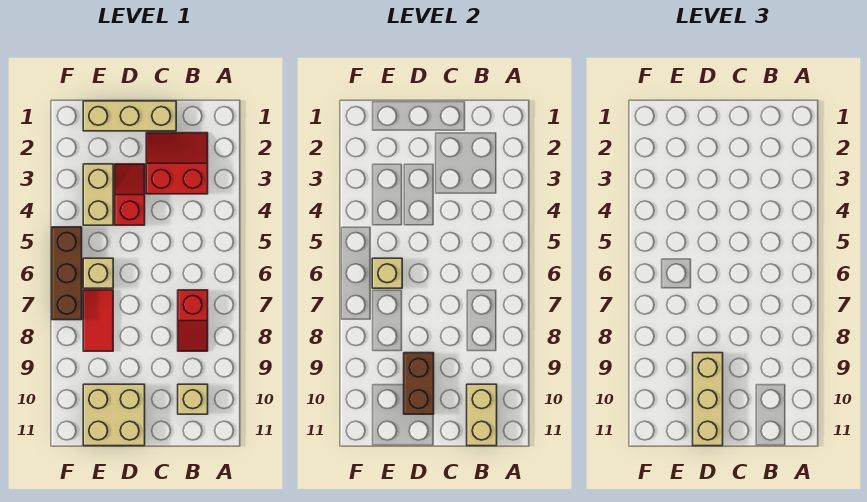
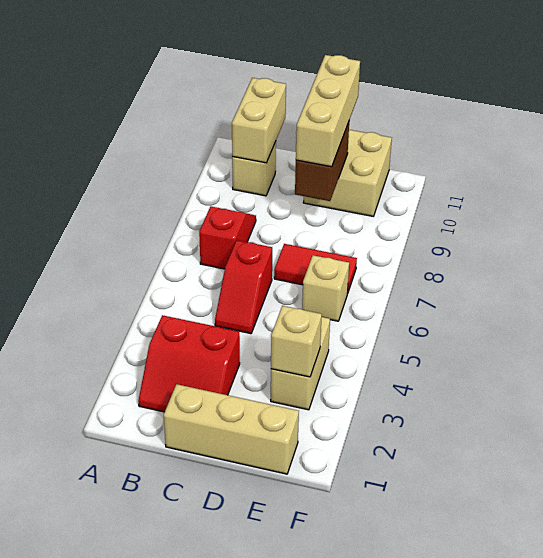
red 1x2 slope [115,164,145,225] -> red 1x2 slope moved to [215,240,272,334]
tan 1x1 brick [372,258,402,288] -> tan 1x1 brick moved to [271,306,322,377]
red 1x2 tile [83,290,113,351] -> red 1x2 tile turned to [274,244,357,294]
brown 1x3 brick [52,227,82,320] -> none

